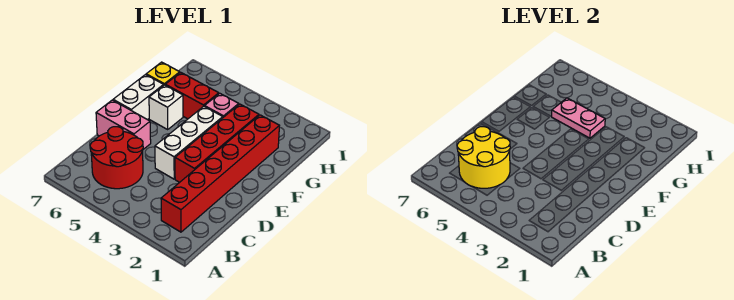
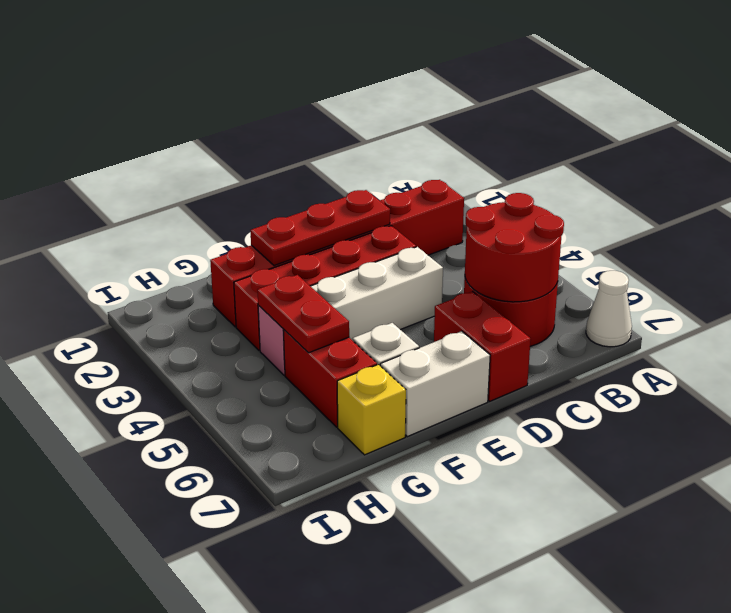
none -> white 1x1 cone [586,271,632,347]
yellow 2x2 round brick [457,127,510,188] -> red 2x2 round brick [465,193,564,302]
none -> red 1x3 plate [250,190,390,266]
pink 1x2 brick [96,100,151,150] -> red 1x2 brick [434,292,531,401]
pink 1x2 plate [552,98,605,138] -> red 1x2 plate [257,275,349,353]

